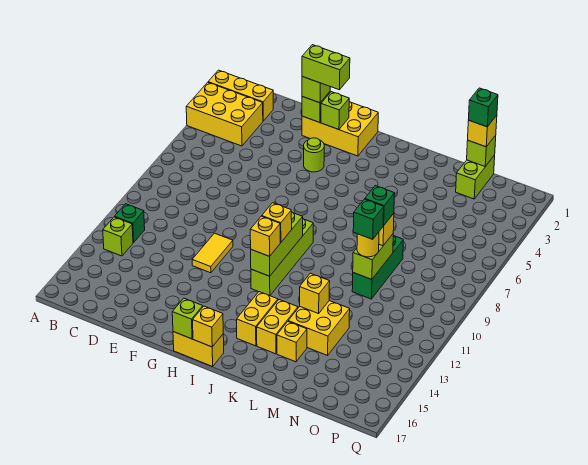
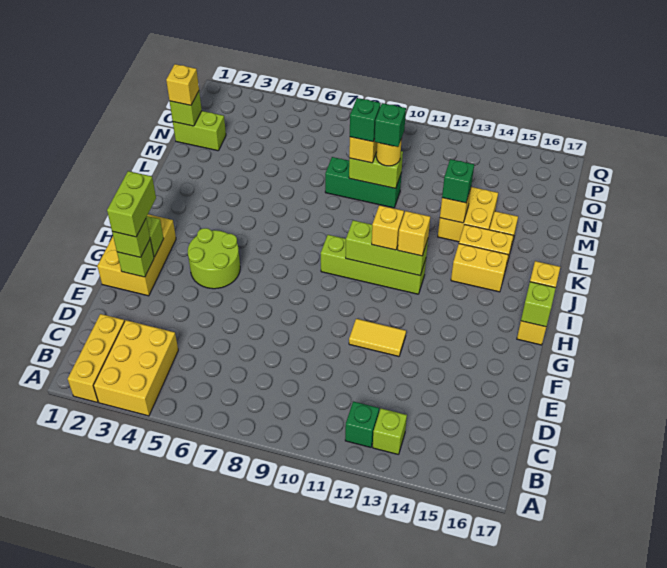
lime 1x1 round brick [304,138,324,172] -> lime 2x2 round brick [188,228,240,289]
green 1x1 brick [468,88,498,127] -> green 1x1 brick moved to [442,159,474,203]

